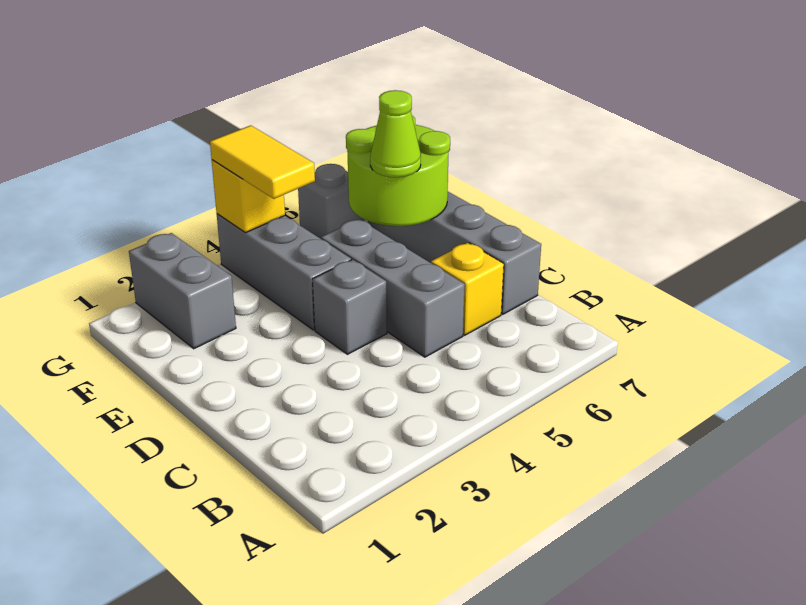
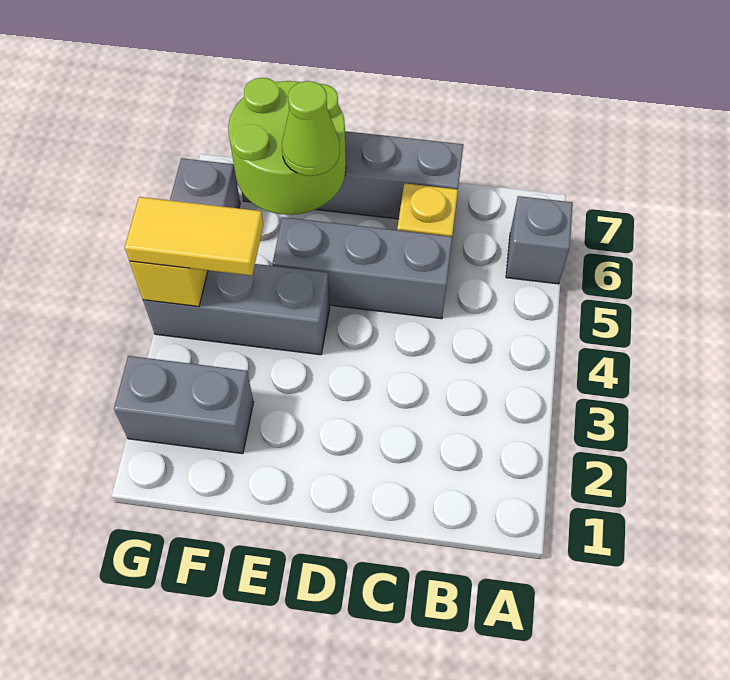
grey 1x1 brick [313,260,387,354] -> grey 1x1 brick moved to [506,196,572,284]

